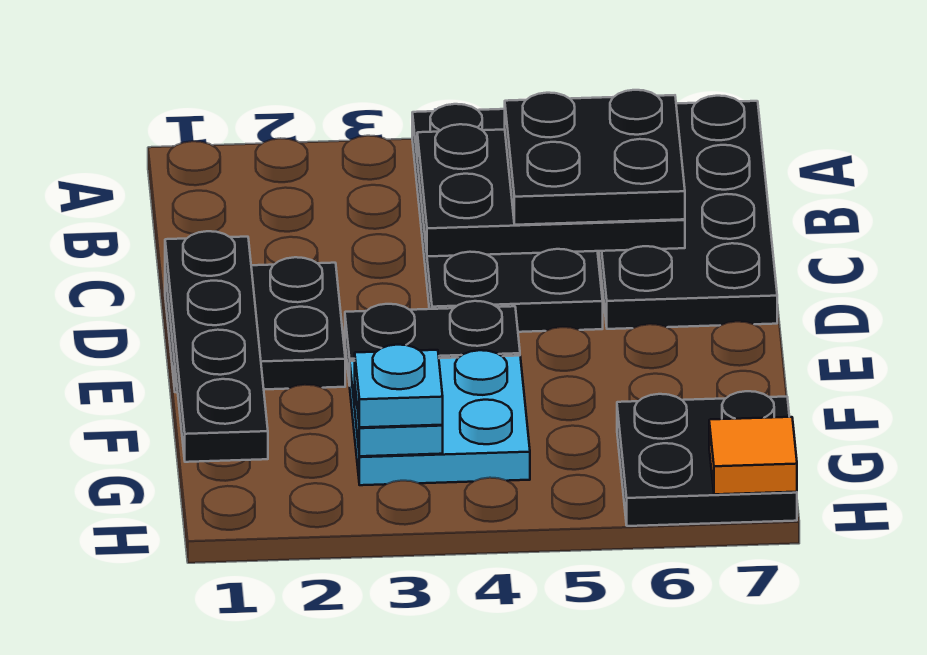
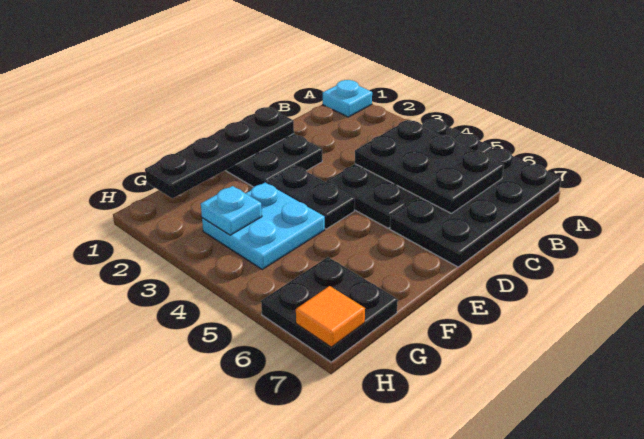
black 2x2 plate [505,90,685,225] -> none
cyan 1x1 plate [355,345,443,427] -> cyan 1x1 plate moved to [323,80,372,117]

